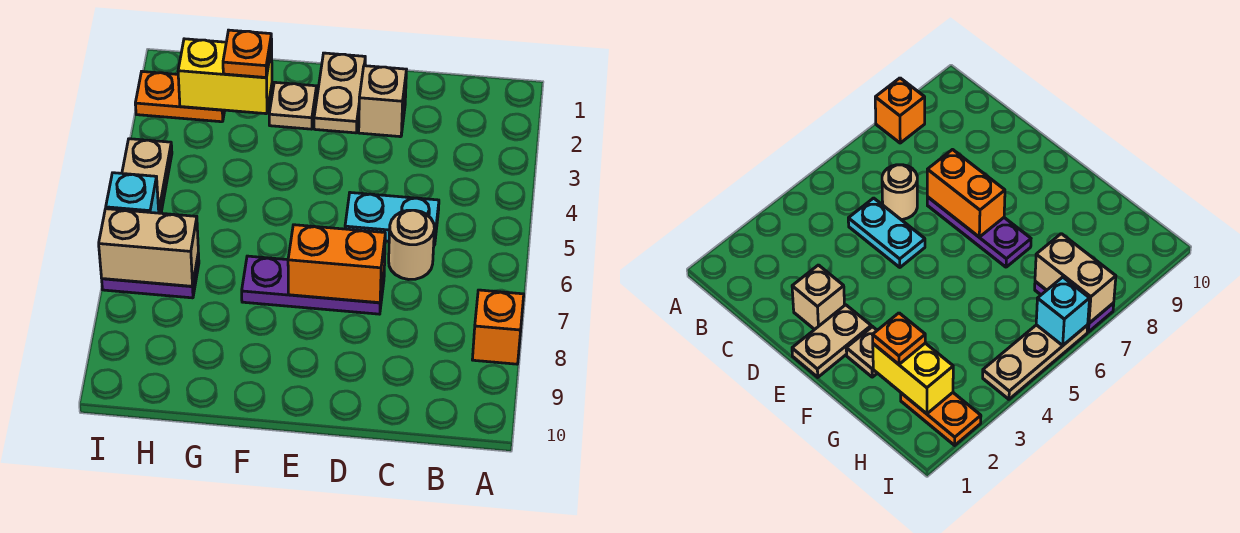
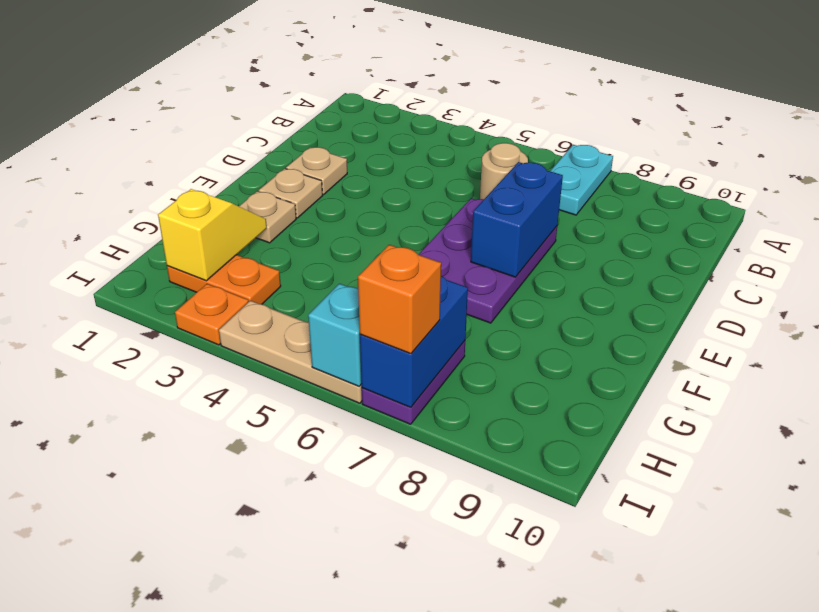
orange 1x1 brick [472,290,524,364] -> orange 1x1 brick moved to [358,245,441,354]
cyan 1x2 plate [345,193,439,245] -> cyan 1x2 plate moved to [550,145,613,215]
tan 1x1 brick [359,66,406,137] -> tan 1x1 plate [286,147,347,195]
purple 1x3 plate [242,256,384,314] -> purple 2x3 plate [418,198,557,323]
orange 1x2 brick [288,225,385,303] -> blue 1x2 brick [471,162,563,277]
tan 1x2 plate [314,53,365,133] -> tan 1x1 plate [259,169,323,218]
yellow 1x2 brick [178,39,272,114] -> yellow 1x2 slope [158,189,267,281]
orange 1x1 plate [223,30,272,78] -> orange 1x1 plate moved to [175,284,248,345]
orange 1x2 plate [135,71,225,122] -> orange 1x2 plate turned to [167,255,281,304]
tan 1x2 brick [99,209,198,286] -> blue 1x2 brick [360,276,468,407]

